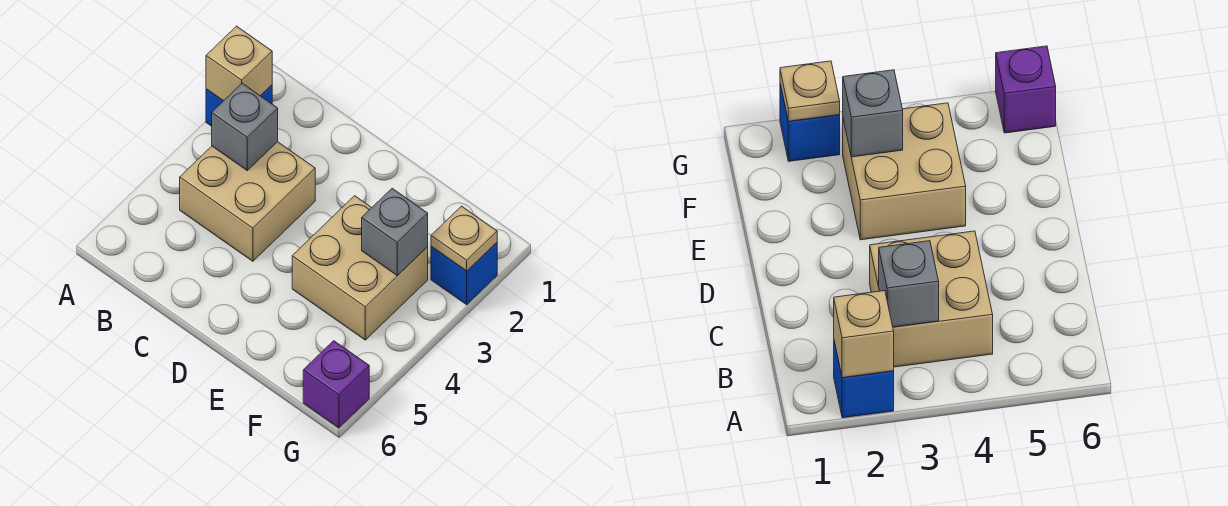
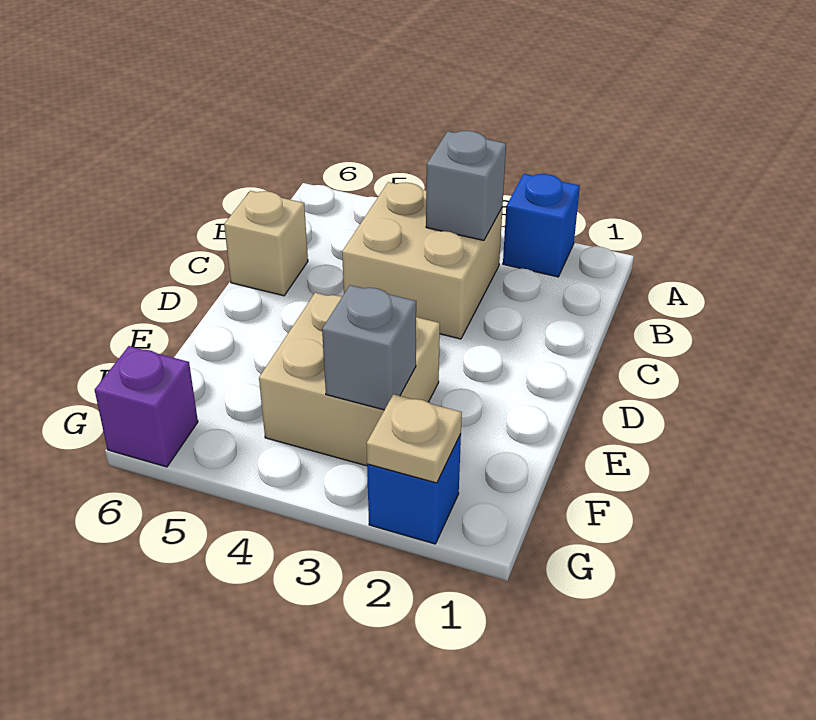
tan 1x1 brick [206,26,272,101] -> tan 1x1 brick moved to [224,191,308,296]

